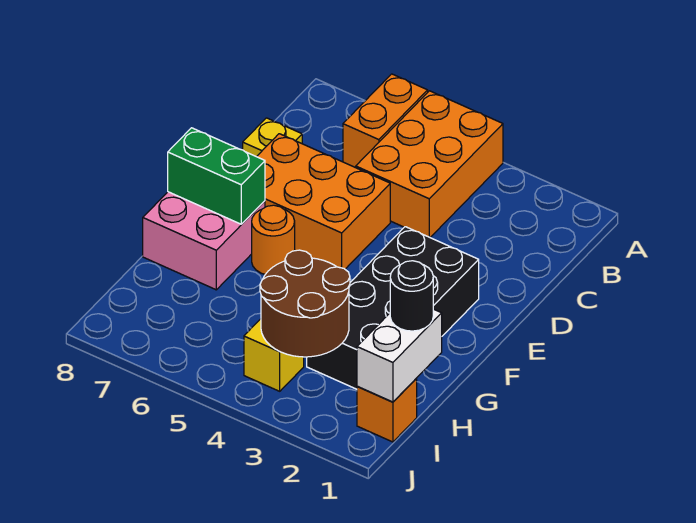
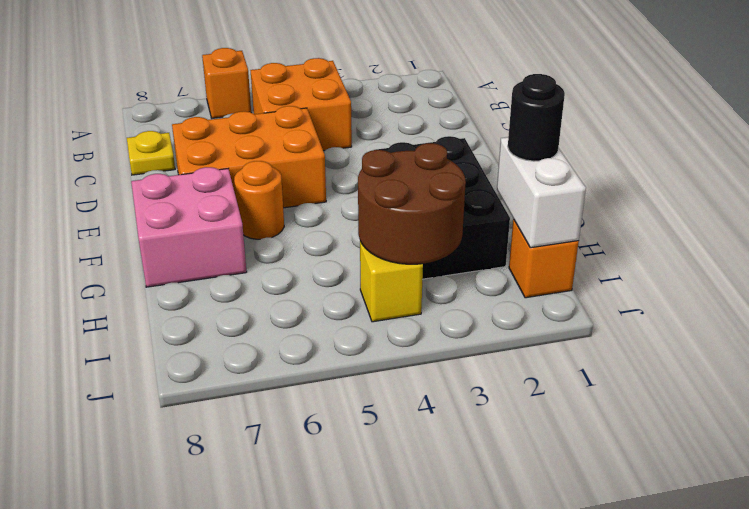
orange 2x3 brick [356,91,503,237] -> orange 2x2 brick [250,58,352,151]
orange 1x2 brick [343,74,428,168] -> orange 1x1 brick [202,48,251,118]
black 2x4 brick [307,227,479,389] -> black 2x3 brick [376,136,510,279]
green 1x2 brick [168,128,265,224] -> none

